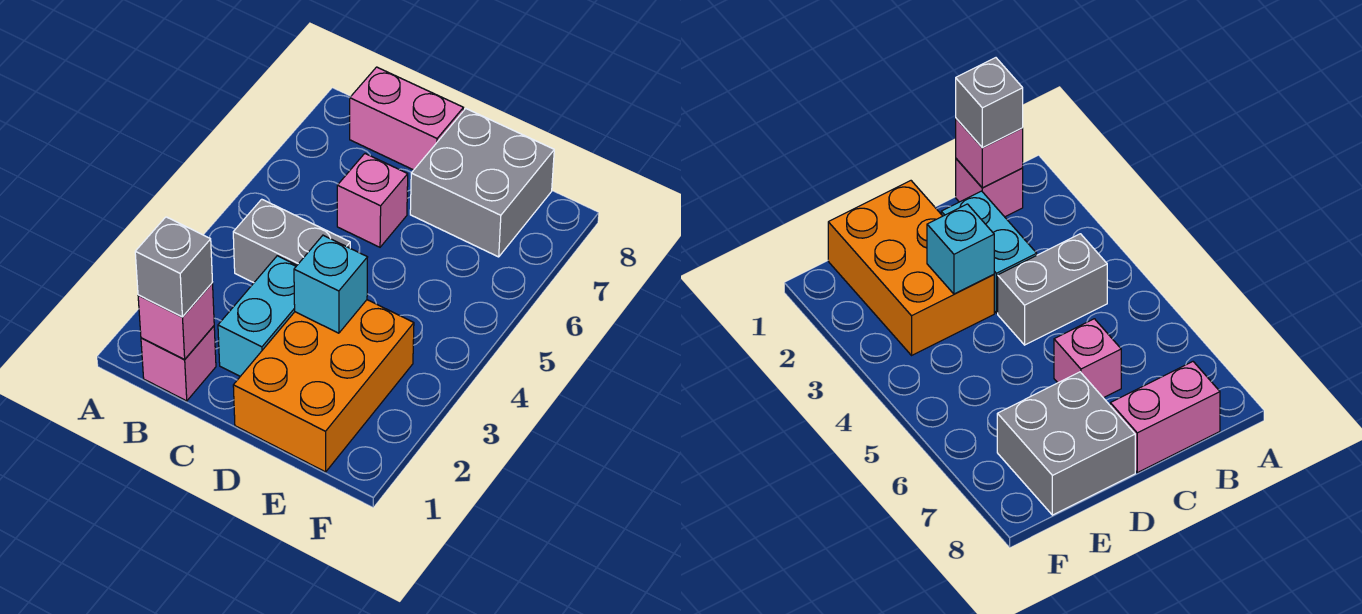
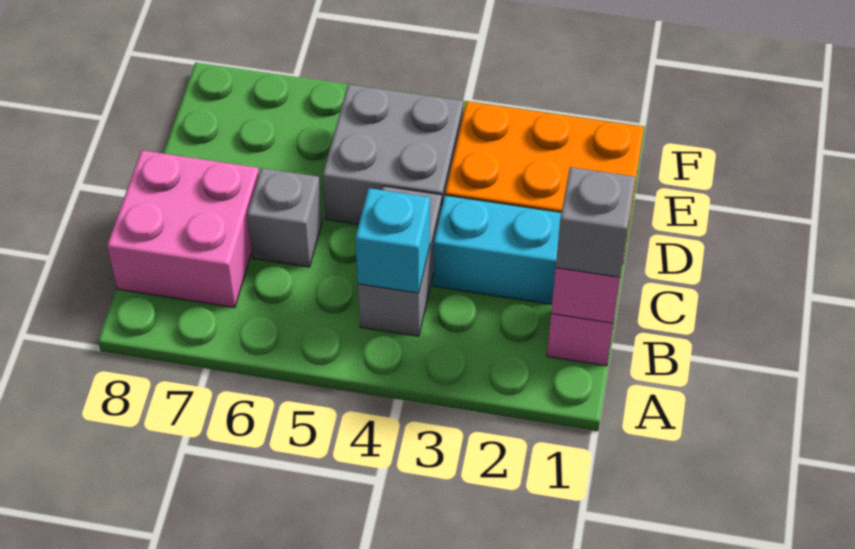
pink 1x2 brick [350,67,463,170] -> pink 2x2 brick [107,150,259,308]
pink 1x1 brick [337,154,408,247] -> grey 1x1 brick [247,168,322,267]
cyan 1x1 brick [294,235,368,333] -> cyan 1x1 brick moved to [355,188,430,293]
grey 2x2 brick [410,109,554,257] -> grey 2x2 brick moved to [323,85,463,224]

